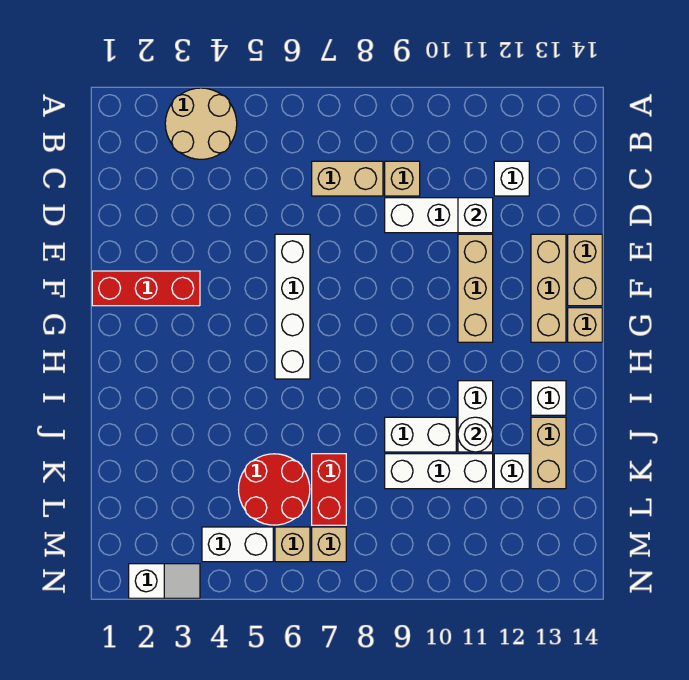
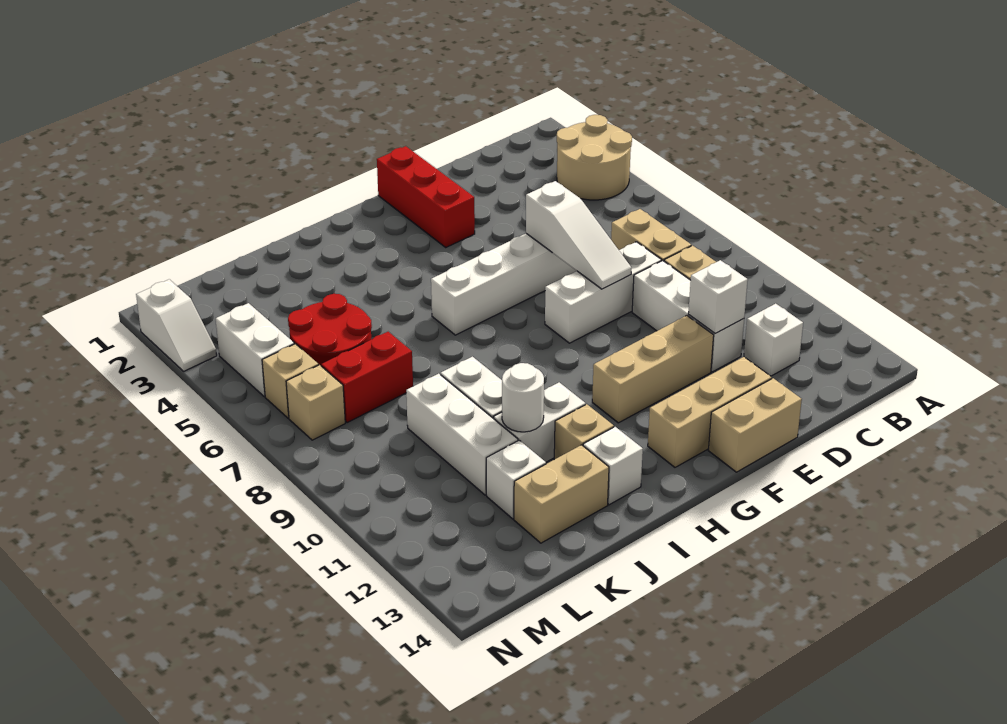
none -> white 1x3 brick [545,242,661,343]
none -> white 1x3 slope [526,181,631,289]
tan 1x1 brick [568,308,602,342] -> tan 1x1 brick moved to [554,404,614,459]

